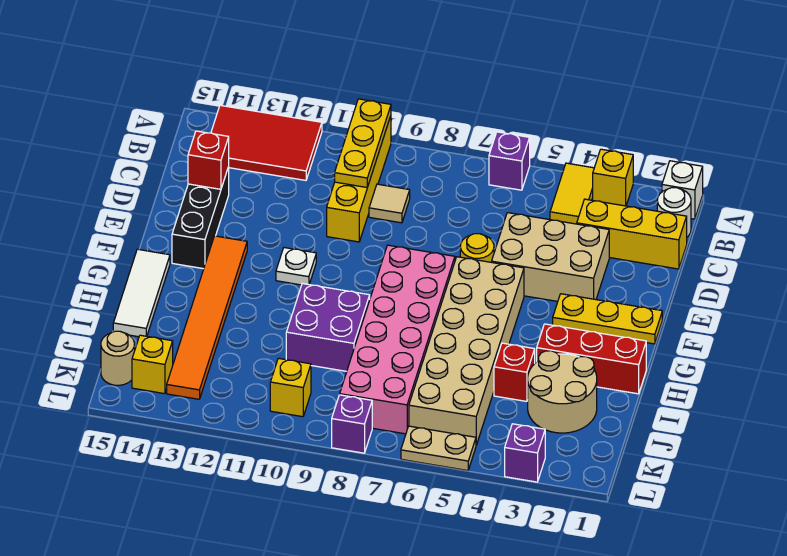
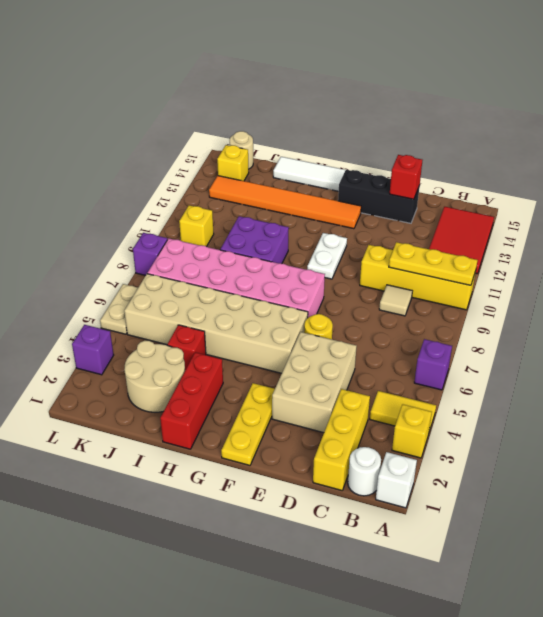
white 1x1 plate [276,248,316,285] -> white 1x2 plate [307,233,347,279]

